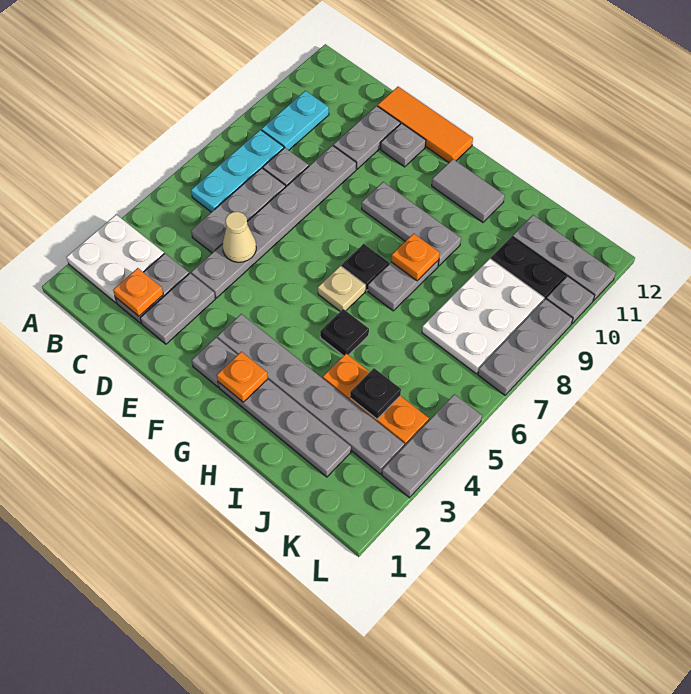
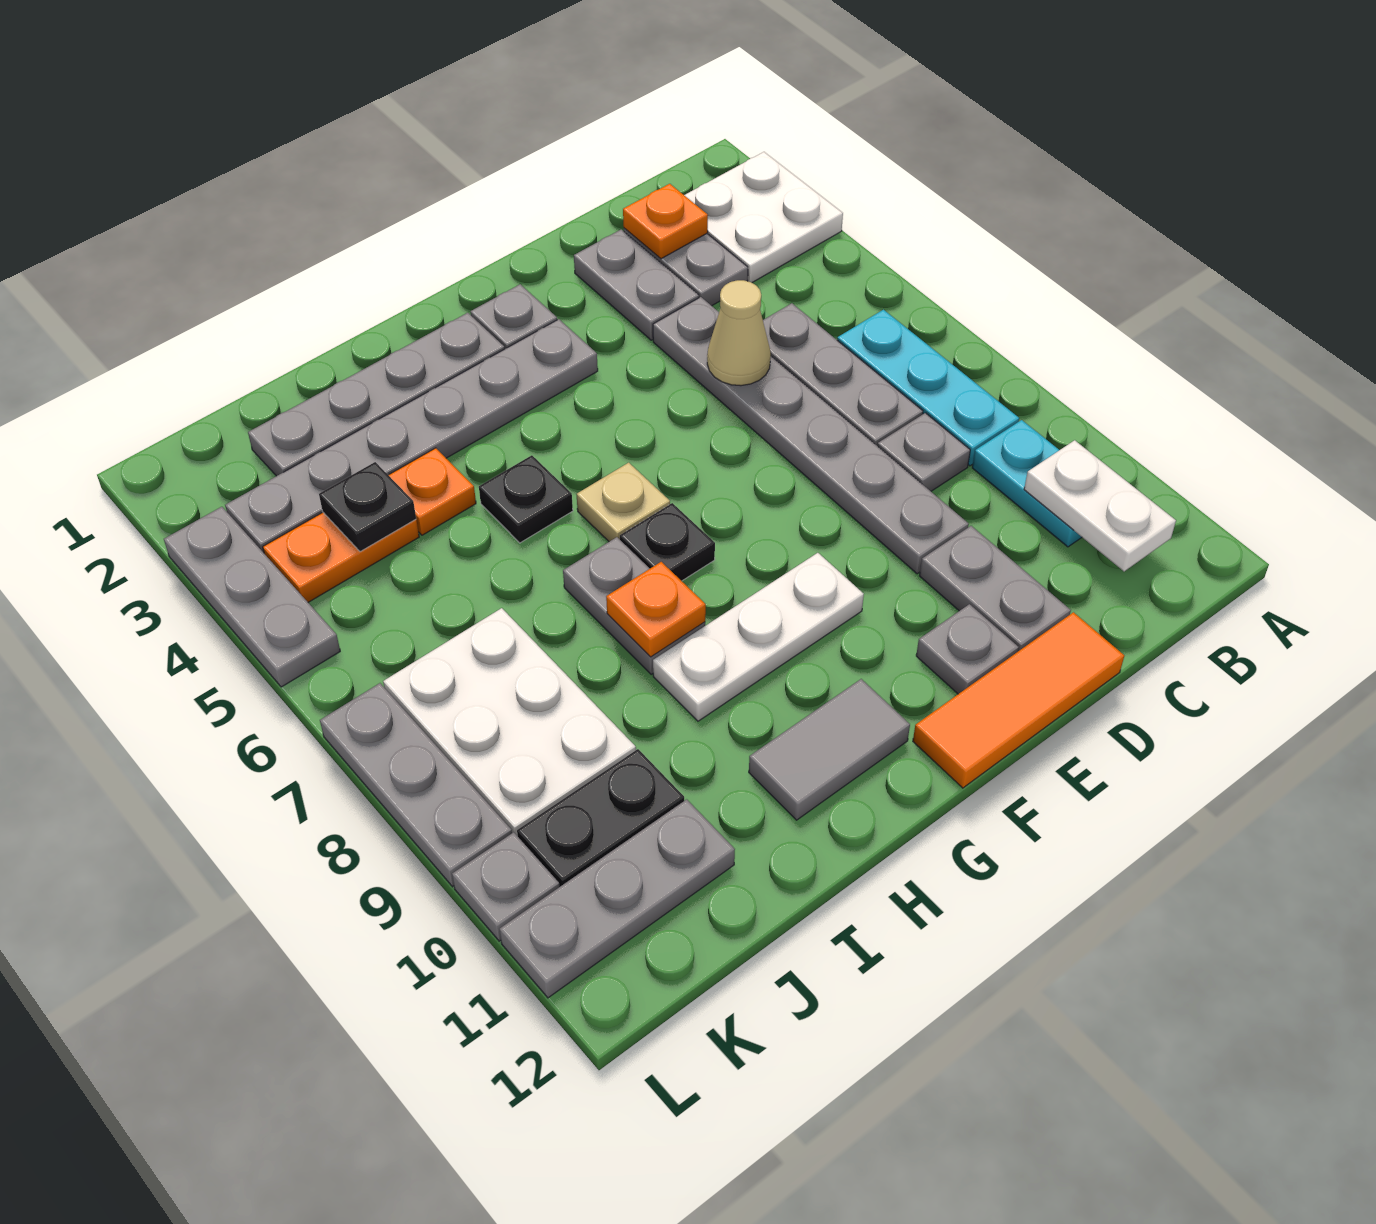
none -> white 1x2 plate [1024,440,1176,571]
grey 1x3 plate [362,182,461,266] -> white 1x3 plate [653,553,864,721]
orange 1x1 plate [217,352,268,402] -> none

